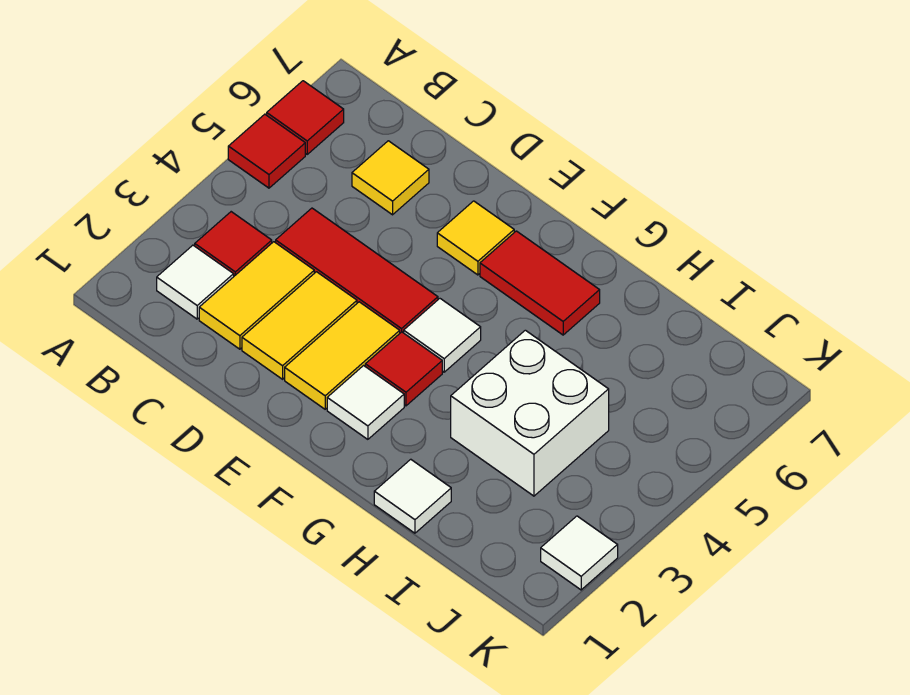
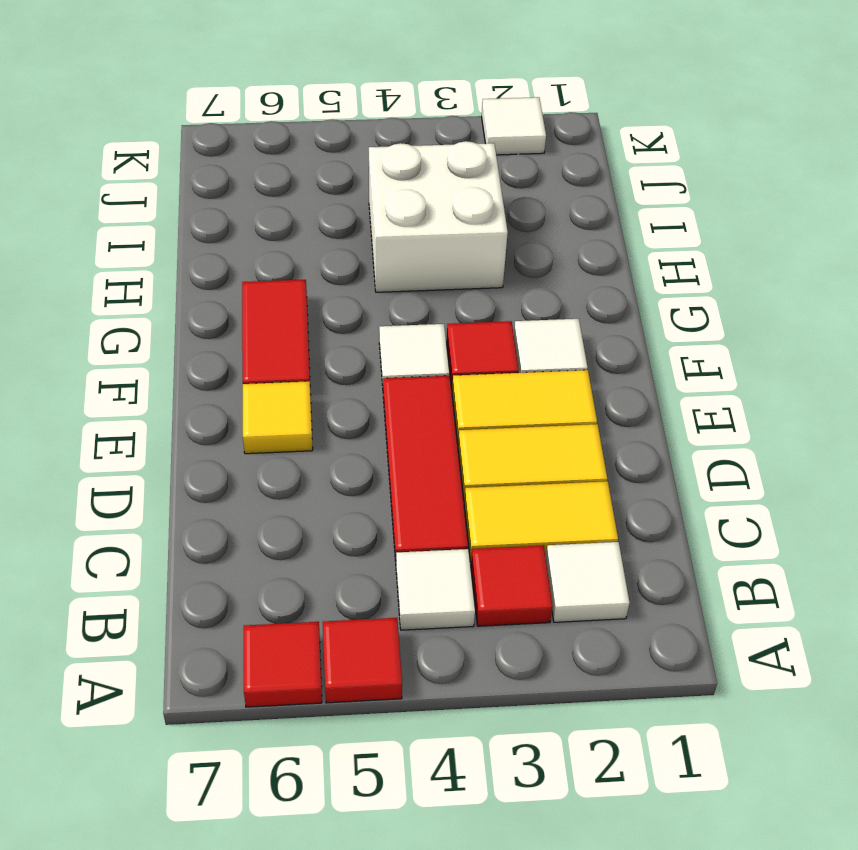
yellow 1x1 tile [352,141,429,215] -> none
white 1x1 tile [374,459,451,533] -> white 1x1 tile moved to [396,549,475,630]

